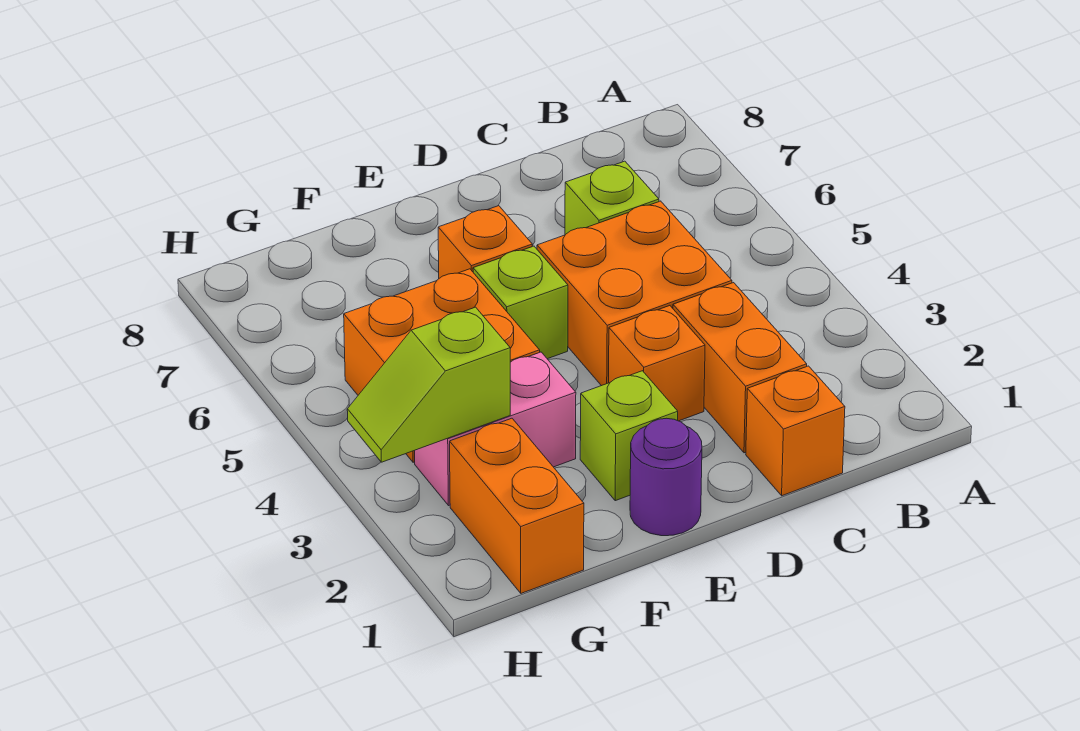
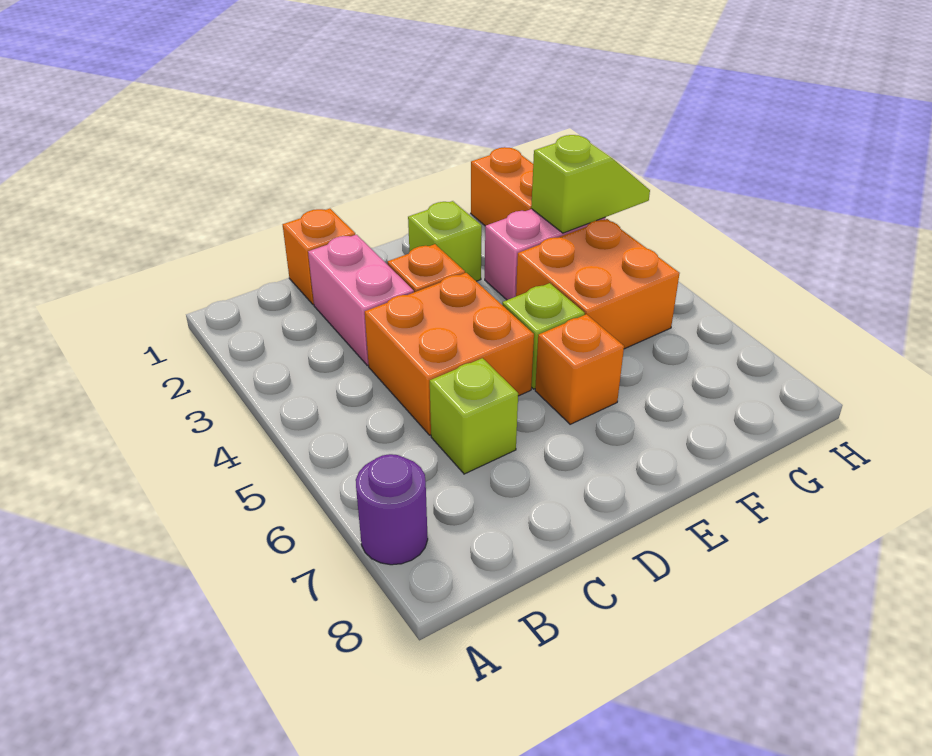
orange 1x2 brick [673,283,807,453] -> pink 1x2 brick [308,235,414,366]
purple 1x1 round brick [630,418,702,536] -> purple 1x1 round brick moved to [356,454,428,565]

